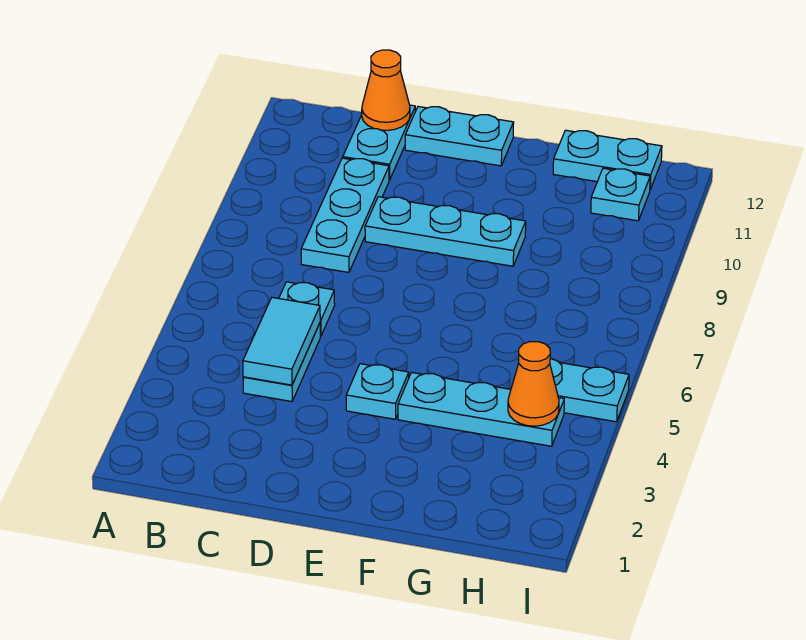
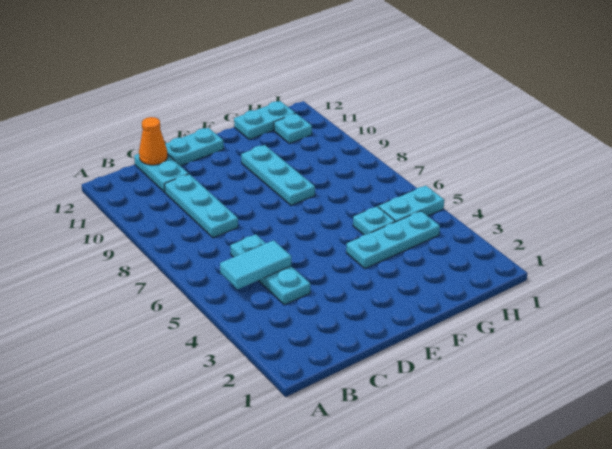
cyan 1x2 tile [243,297,320,385] -> cyan 1x2 tile turned to [220,240,291,289]
cyan 1x3 plate [365,197,526,266] -> cyan 1x3 plate turned to [241,145,315,205]
cyan 1x1 plate [346,364,409,419] -> cyan 1x1 plate moved to [353,207,395,235]
orange 1x1 cone [508,342,559,426] -> none

